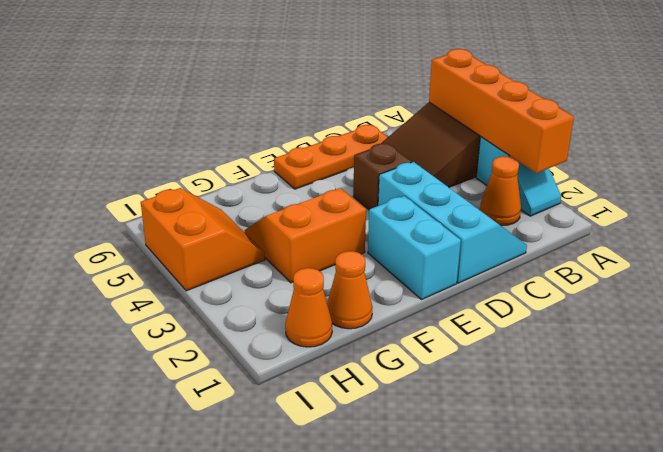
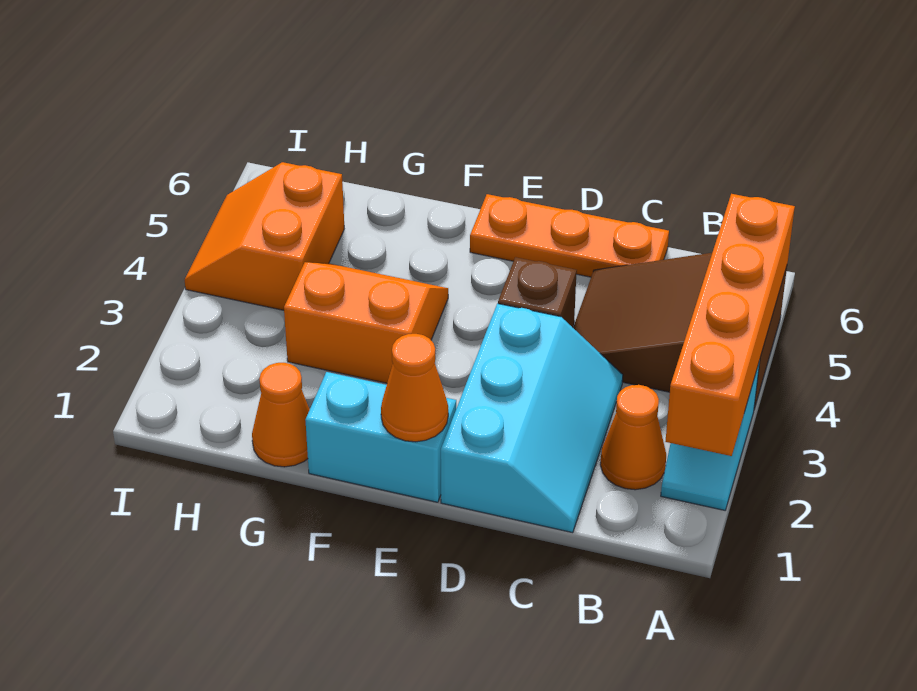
cyan 1x2 brick [368,196,461,299] -> cyan 1x2 brick turned to [305,372,456,502]
orange 1x1 cone [285,268,332,347] -> orange 1x1 cone moved to [381,334,448,442]
orange 2x2 slope [141,188,265,291] -> orange 2x2 slope turned to [185,162,344,310]

